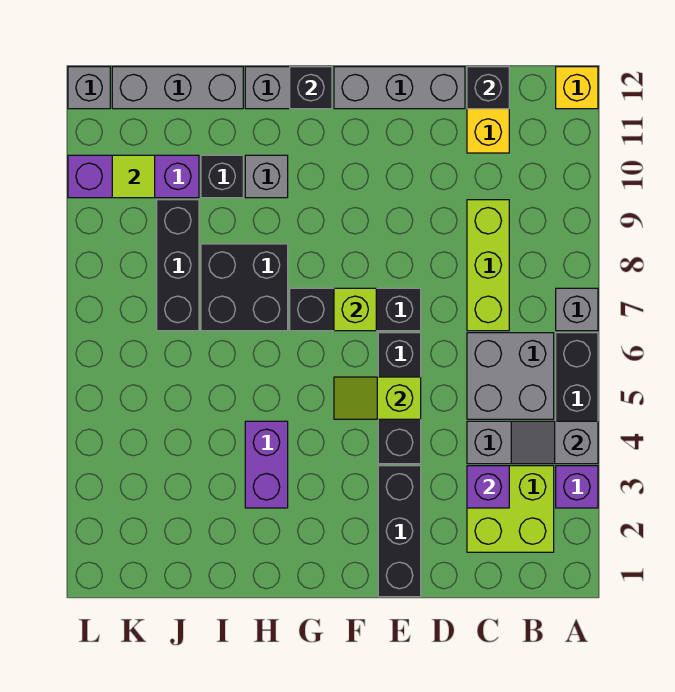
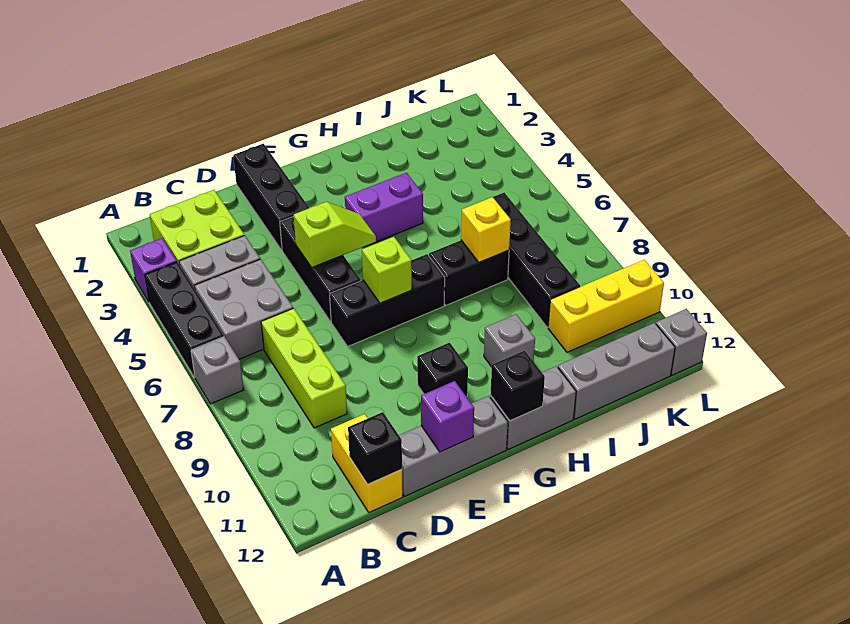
grey 1x2 slope [511,421,598,464] -> none
yellow 1x1 brick [556,67,598,109] -> yellow 1x1 brick moved to [461,197,511,262]
purple 1x1 brick [467,466,509,508] -> purple 1x1 brick moved to [421,381,474,452]
purple 1x2 brick [245,421,288,508] -> purple 1x2 brick turned to [345,173,423,242]
black 2x2 brick [201,244,288,331] -> black 1x2 brick [429,240,509,305]
black 1x1 brick [201,155,243,198] -> black 1x1 brick moved to [417,343,468,397]
black 1x3 brick [157,200,199,331] -> black 1x4 brick [493,193,580,327]
purple 1x3 brick [68,155,199,198] -> yellow 1x3 brick [548,260,664,352]
lime 1x1 tile [112,155,155,198] -> none

